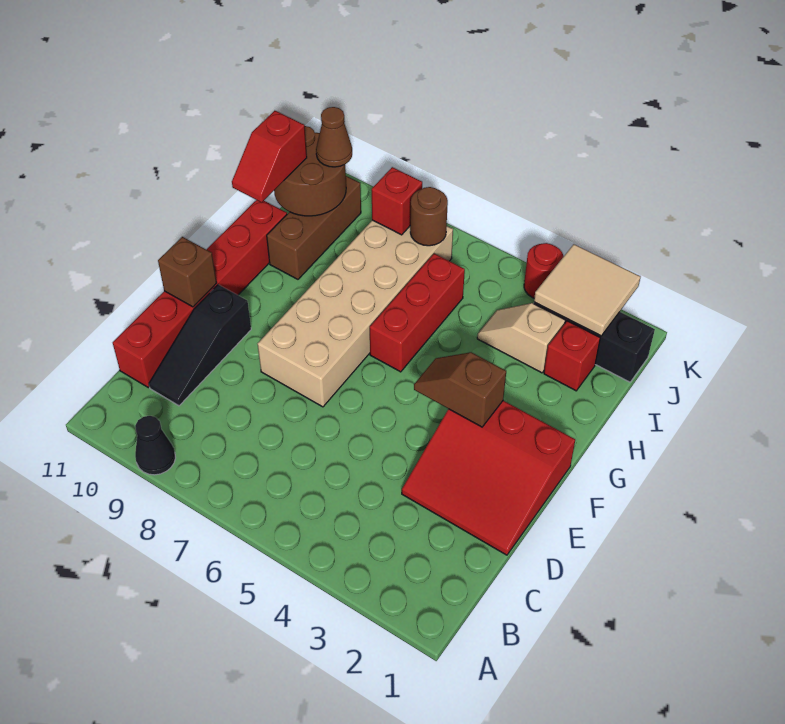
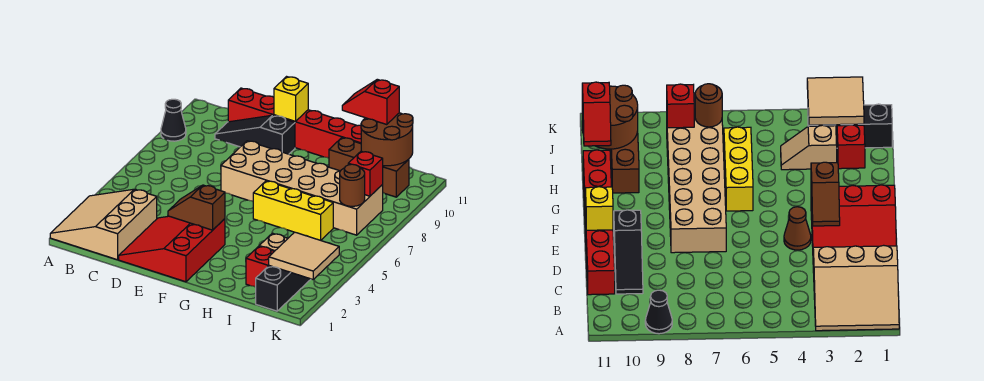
none -> tan 3x3 slope [50,189,157,260]
brown 1x1 brick [158,237,217,307] -> yellow 1x1 brick [274,77,308,122]
brown 1x2 slope [414,352,506,427] -> brown 1x2 slope turned to [168,185,225,230]
red 1x3 brick [370,254,465,372] -> yellow 1x3 brick [253,181,333,240]
brown 1x1 cone [316,107,352,167] -> brown 1x1 cone moved to [784,207,811,250]
red 1x1 round brick [524,243,564,298] -> none

